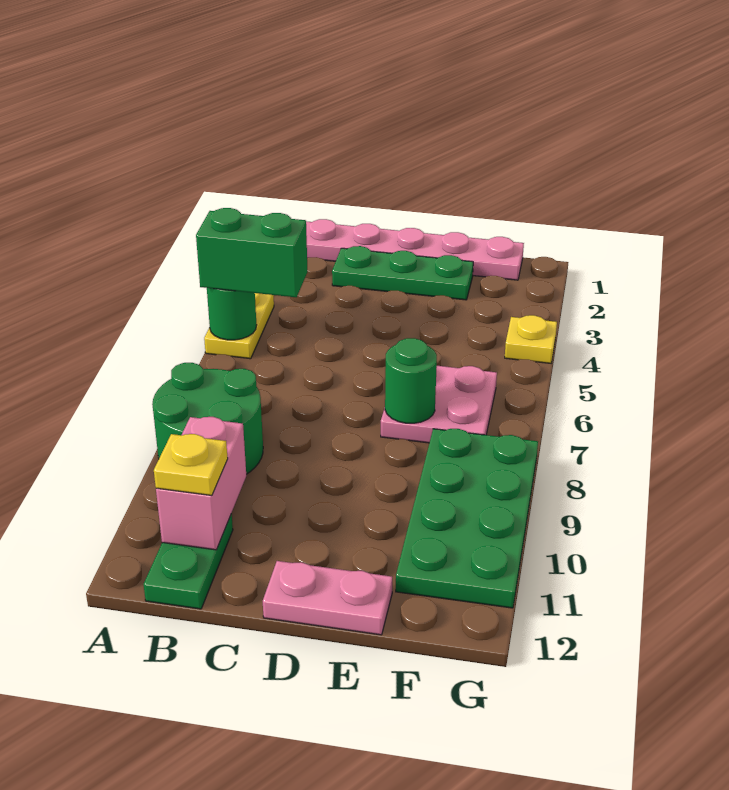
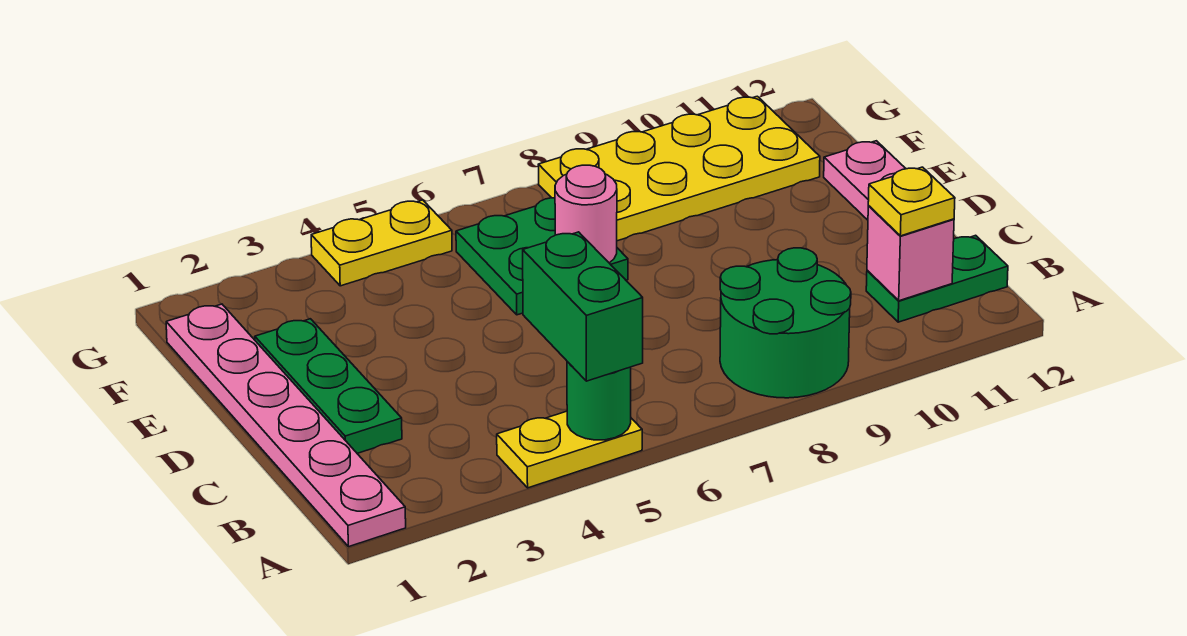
pink 1x2 brick [156,417,246,550] -> pink 1x1 brick [867,206,954,301]
pink 2x2 plate [381,366,497,443] -> green 2x2 plate [456,198,628,315]
green 1x1 round brick [385,338,437,423] -> pink 1x1 round brick [555,165,617,263]
green 2x4 plate [396,429,538,608] -> yellow 2x4 plate [538,96,820,241]
yellow 1x1 plate [505,315,557,363] -> yellow 1x2 plate [311,200,452,286]

